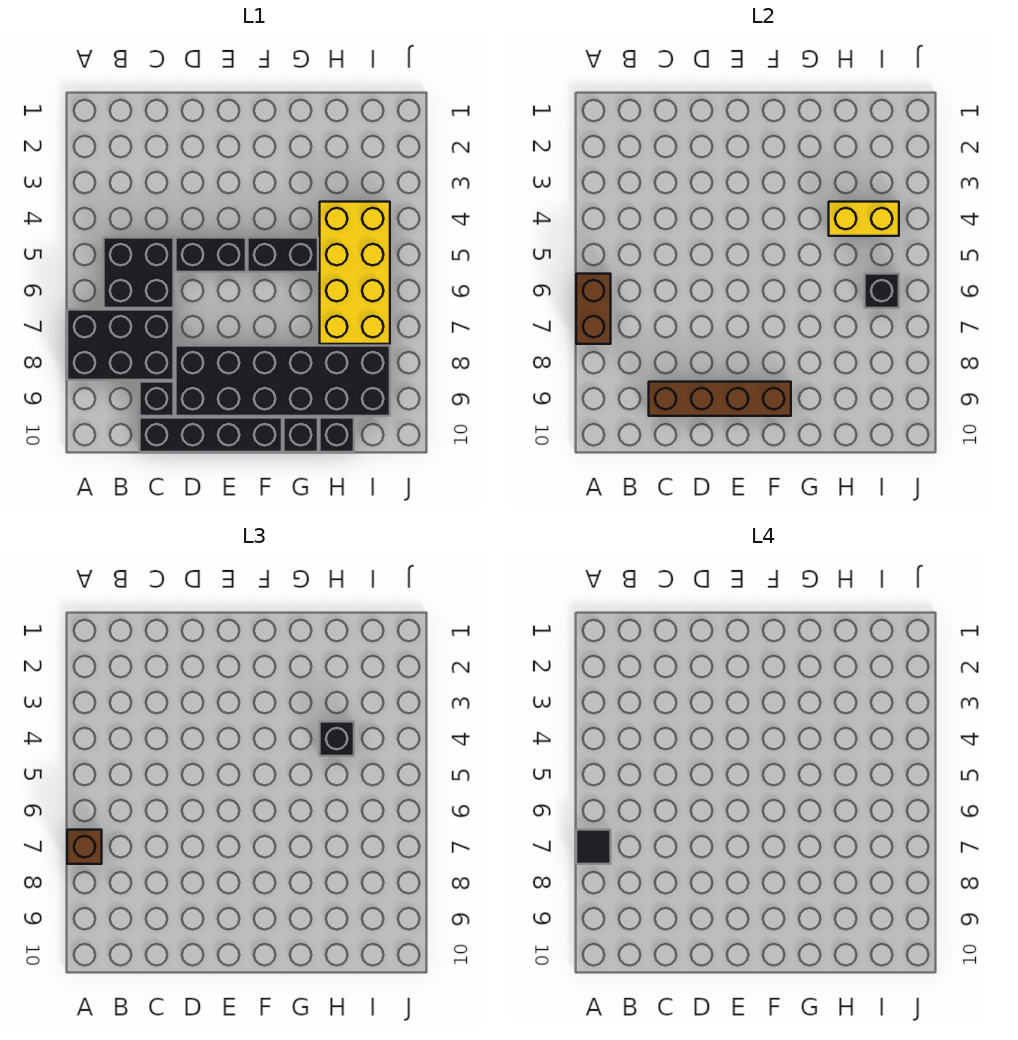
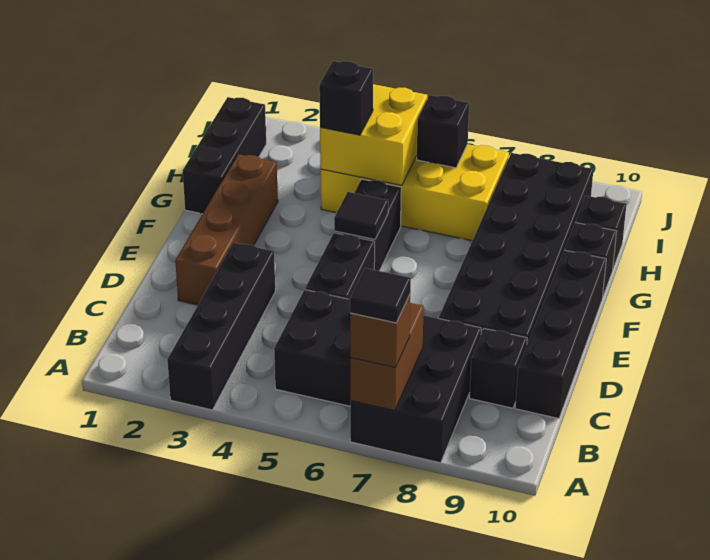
none -> black 1x4 brick [167,243,275,410]
brown 1x2 brick [576,274,611,344] -> brown 1x2 brick turned to [350,303,424,410]
brown 1x4 brick [649,382,791,416] -> brown 1x4 brick moved to [175,154,278,305]
none -> black 1x1 tile [334,192,388,239]
none -> black 1x3 brick [183,97,266,214]
yellow 1x2 brick [829,202,899,236] -> yellow 2x2 brick [320,84,427,185]

